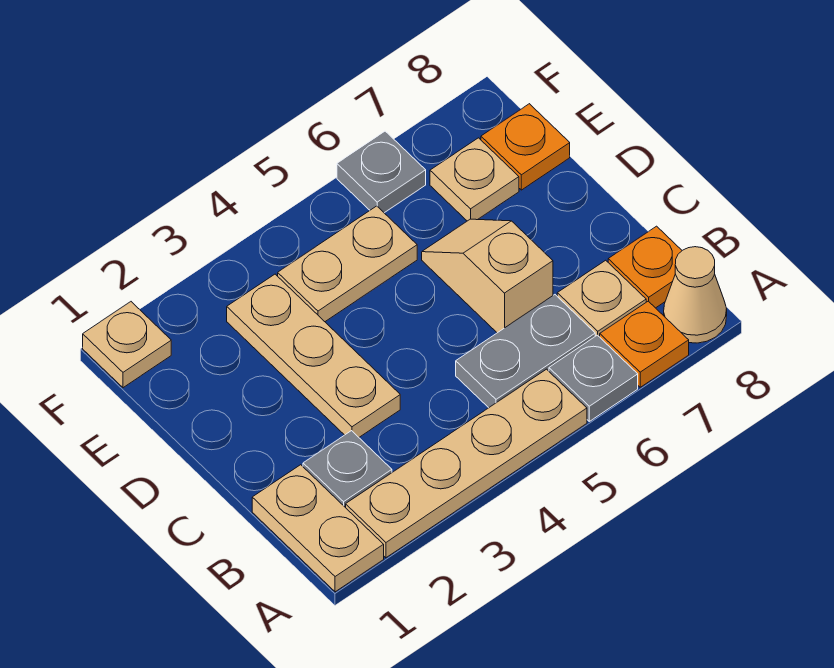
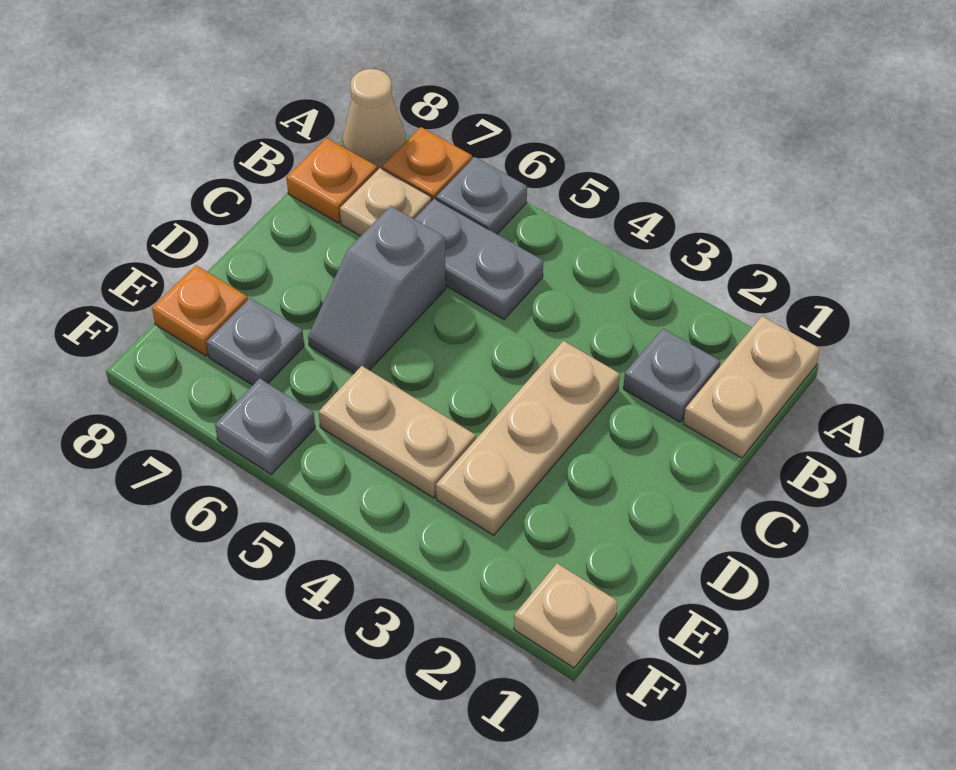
tan 1x4 plate [346,369,587,558] -> none
tan 1x2 slope [422,219,553,333] -> grey 1x2 slope [308,206,446,373]
tan 1x1 plate [430,138,519,221] -> grey 1x1 plate [206,298,304,385]

